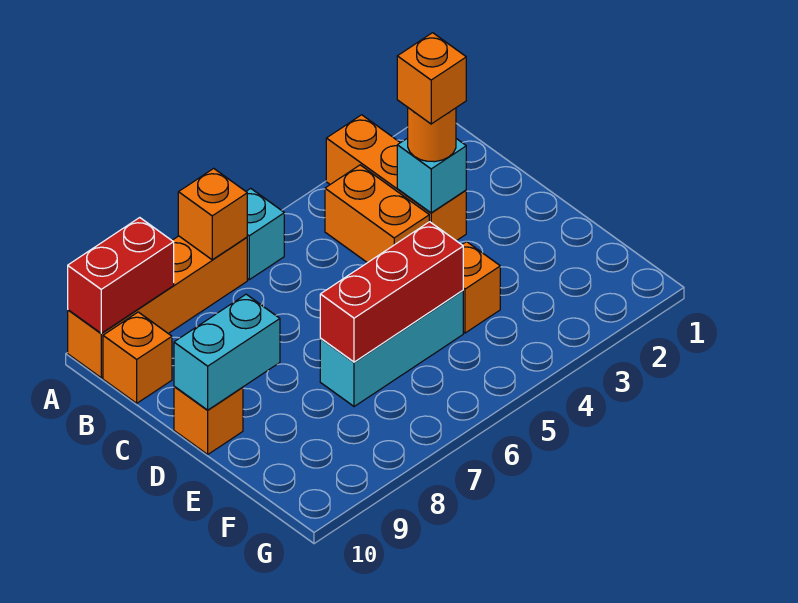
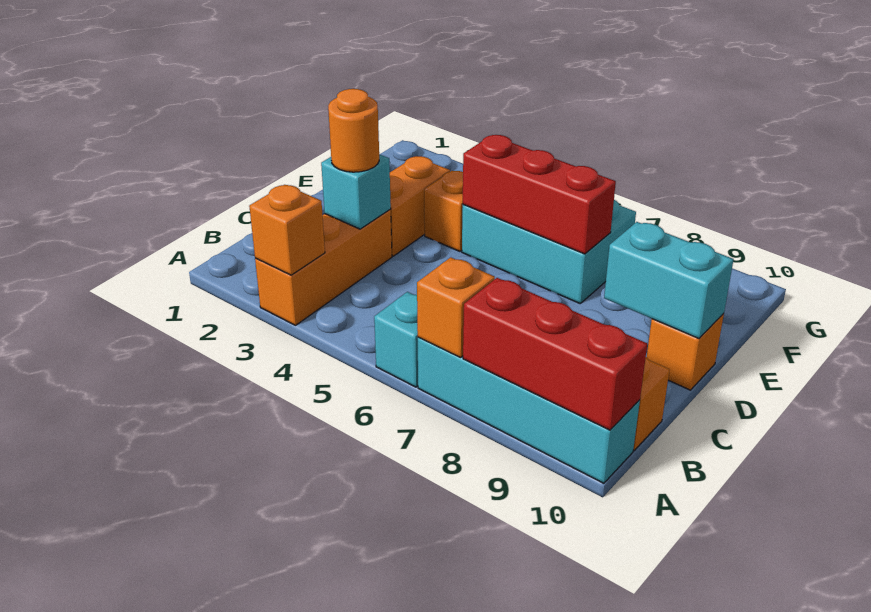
orange 1x4 brick [68,236,247,378] -> cyan 1x4 brick [418,337,640,483]
red 1x2 brick [68,218,174,333] -> red 1x3 brick [463,278,647,430]
orange 1x2 brick [325,165,429,263] -> orange 1x2 brick moved to [390,156,450,256]
orange 1x1 brick [397,33,466,124] -> orange 1x1 brick moved to [249,185,325,275]
cyan 1x3 brick [320,291,463,407] -> cyan 2x3 brick [462,200,636,303]

